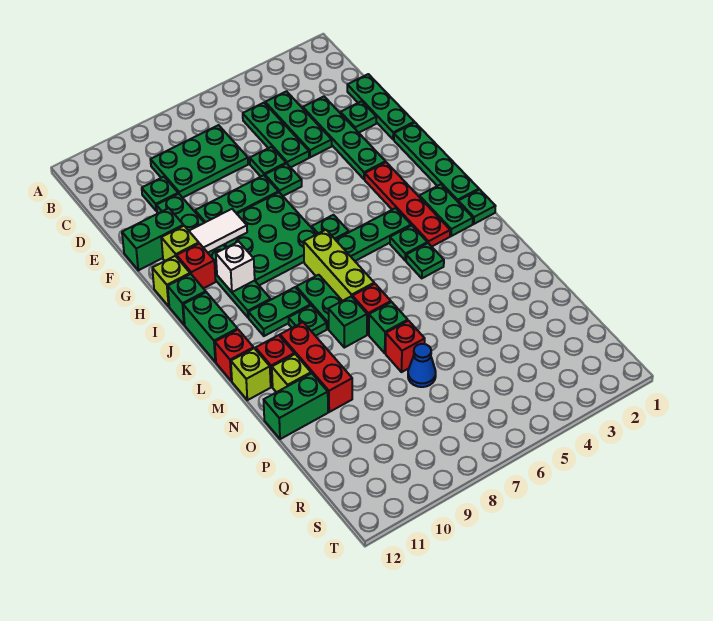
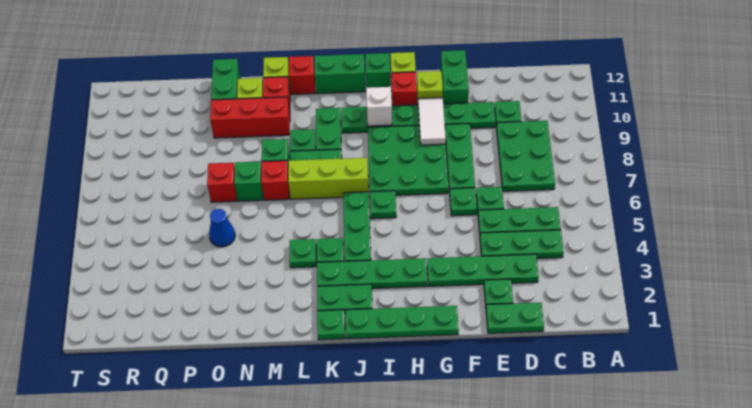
green 1x3 plate [347,74,414,139] -> green 1x2 plate [486,303,544,333]
red 1x4 plate [365,162,450,246] -> green 1x4 plate [317,258,427,288]
blue 1x1 cone [408,344,436,387] -> blue 1x1 cone moved to [209,209,235,247]

